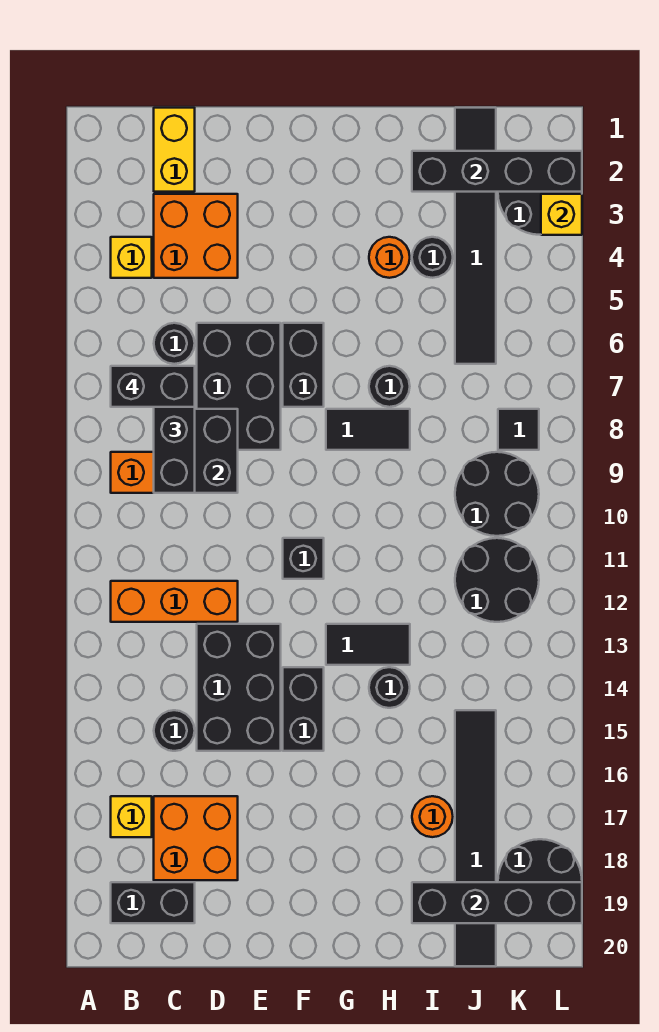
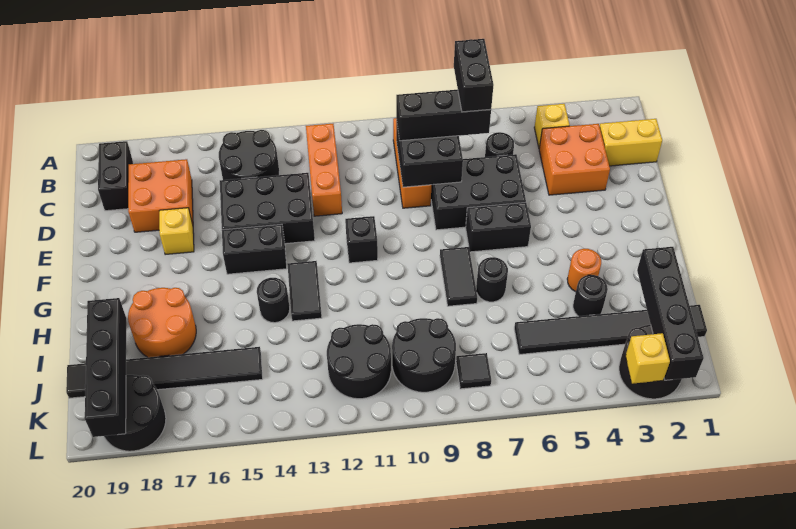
yellow 1x1 brick [111,796,152,837] -> yellow 1x1 brick moved to [159,208,194,255]
black 1x1 round brick [154,710,195,751] -> black 2x2 round brick [219,130,279,180]
orange 1x1 round brick [412,796,453,837] -> orange 2x2 round brick [128,288,196,357]

